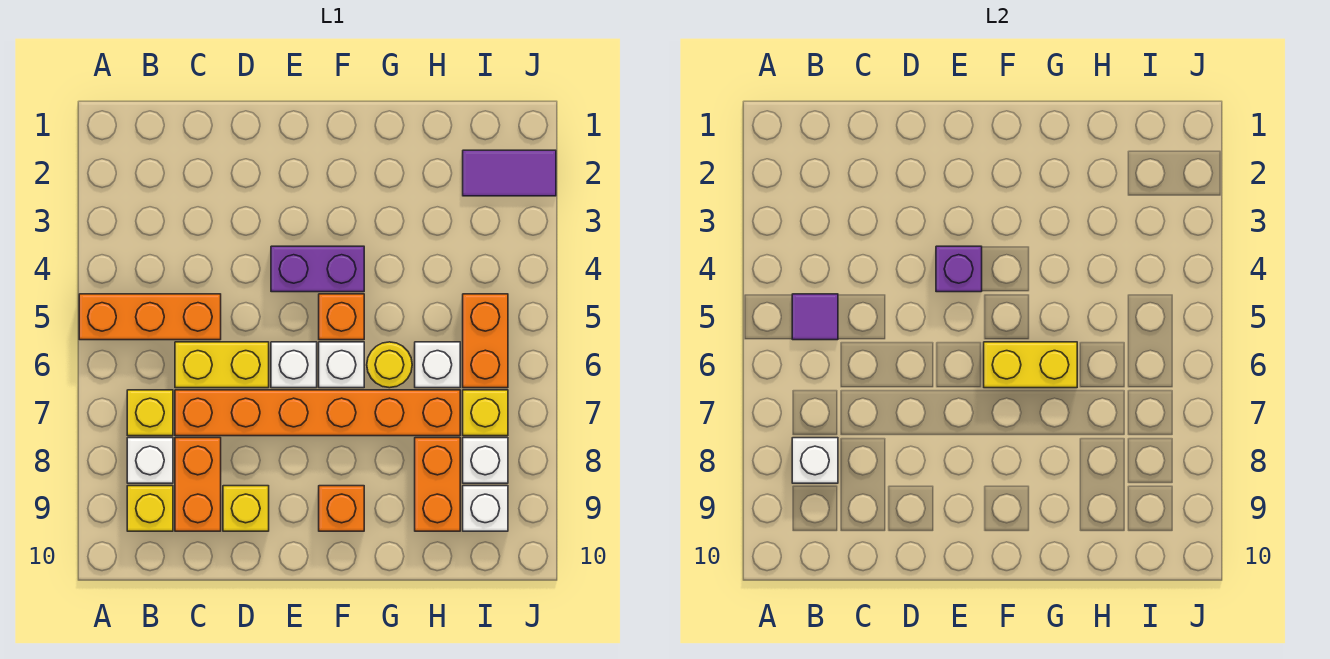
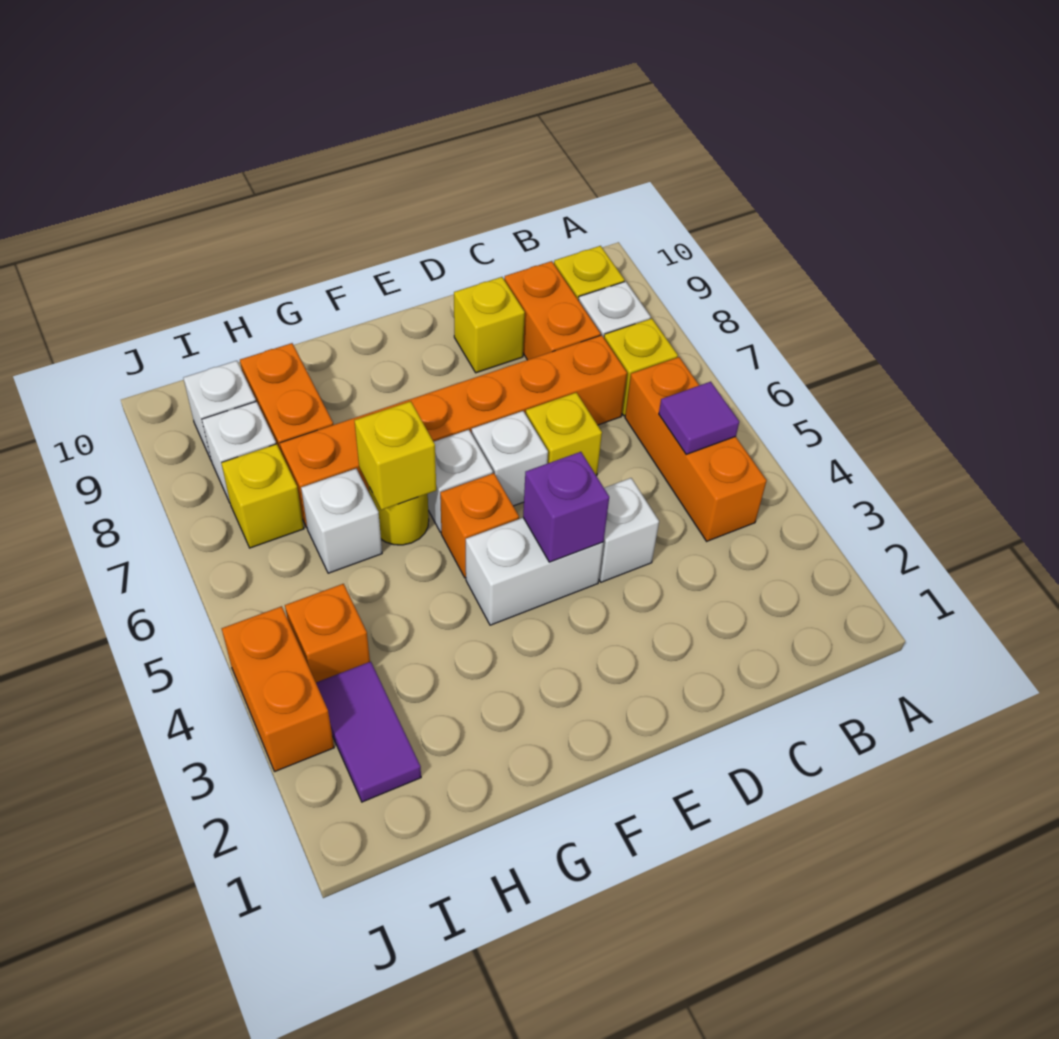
orange 1x3 brick [79,294,221,340] -> orange 1x3 brick turned to [625,357,767,541]
white 1x1 brick [792,438,838,483] -> white 1x1 brick moved to [599,478,659,582]
yellow 1x2 brick [175,342,269,388] -> yellow 1x1 brick [526,393,602,476]
purple 1x2 brick [271,246,364,292] -> white 1x2 brick [466,518,603,625]
yellow 1x2 brick [984,342,1077,388] -> yellow 1x1 brick [354,401,436,510]
orange 1x1 brick [319,486,364,531] -> orange 1x1 brick moved to [285,584,370,682]
purple 1x2 tile [463,150,556,196] -> purple 1x2 tile turned to [316,662,421,802]
orange 1x2 brick [463,294,508,388] -> orange 1x2 brick moved to [222,606,334,771]

